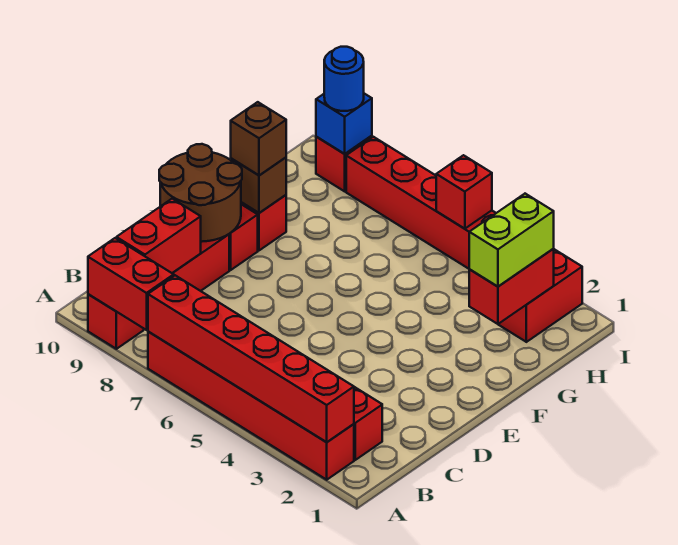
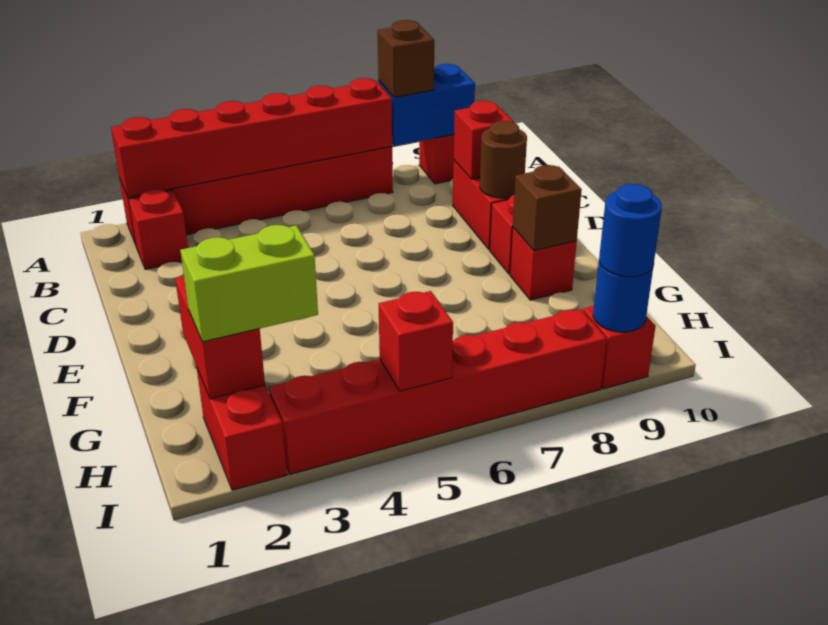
red 1x2 brick [88,238,174,330] -> blue 1x2 brick [379,64,475,146]
red 1x2 brick [116,199,201,273] -> red 1x1 brick [454,101,514,179]
brown 2x2 round brick [159,144,242,242] -> brown 1x1 round brick [480,121,527,198]
brown 1x1 brick [231,102,286,175] -> brown 1x1 brick moved to [378,20,434,97]
lime 1x2 brick [469,194,554,287] -> lime 1x2 brick turned to [180,225,318,342]
blue 1x1 brick [316,94,372,154] -> blue 1x1 round brick [593,263,653,332]

